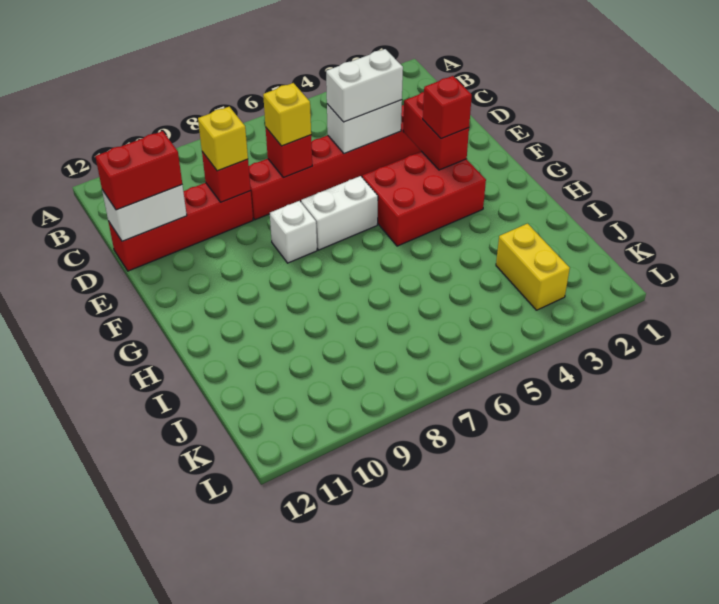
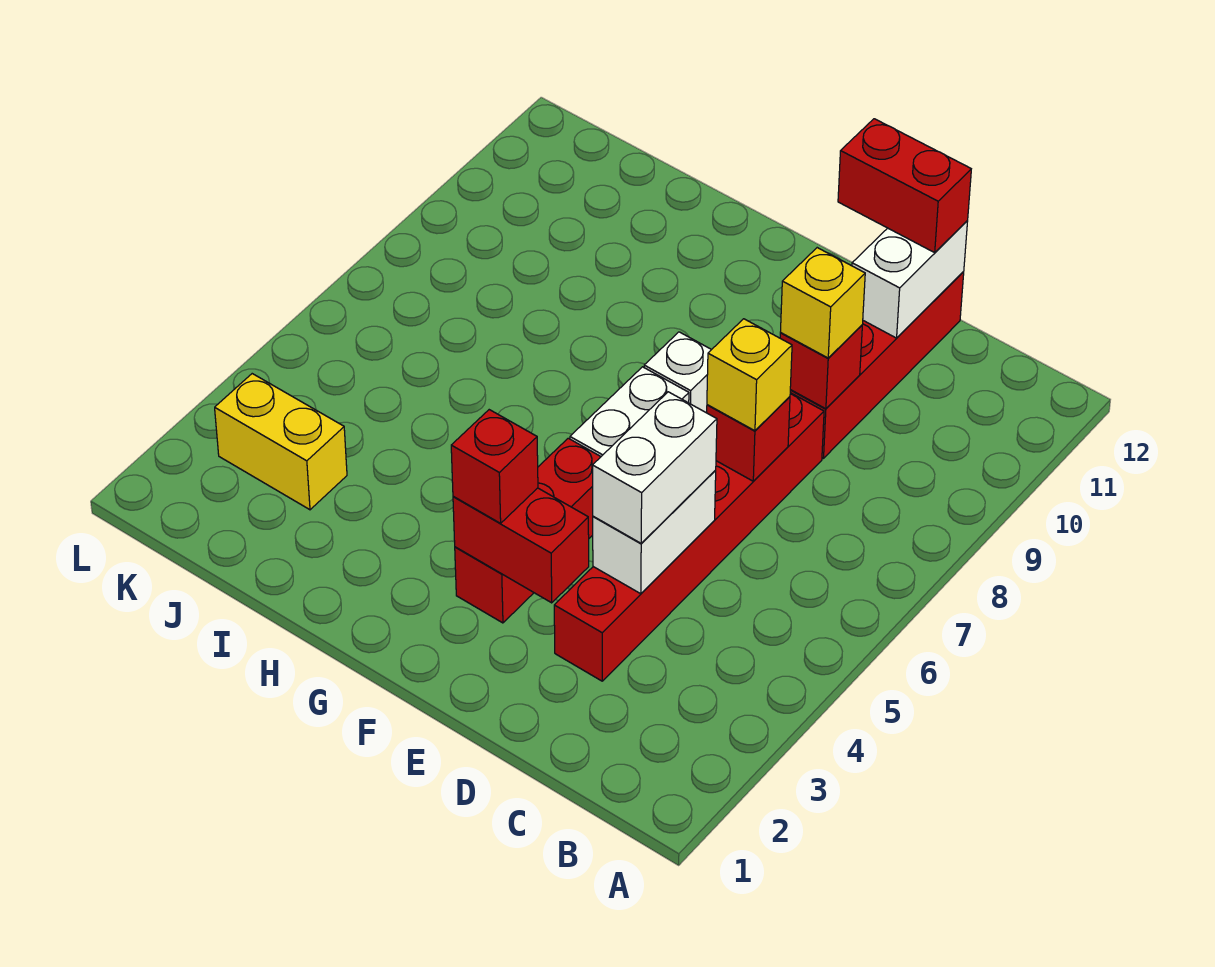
red 1x2 brick [95,131,182,210] -> red 1x2 brick turned to [838,119,971,253]
red 2x3 brick [362,151,486,246] -> red 1x3 brick [455,438,601,623]

